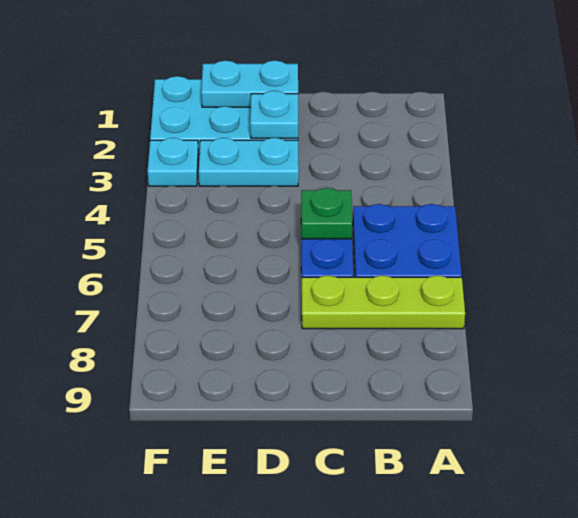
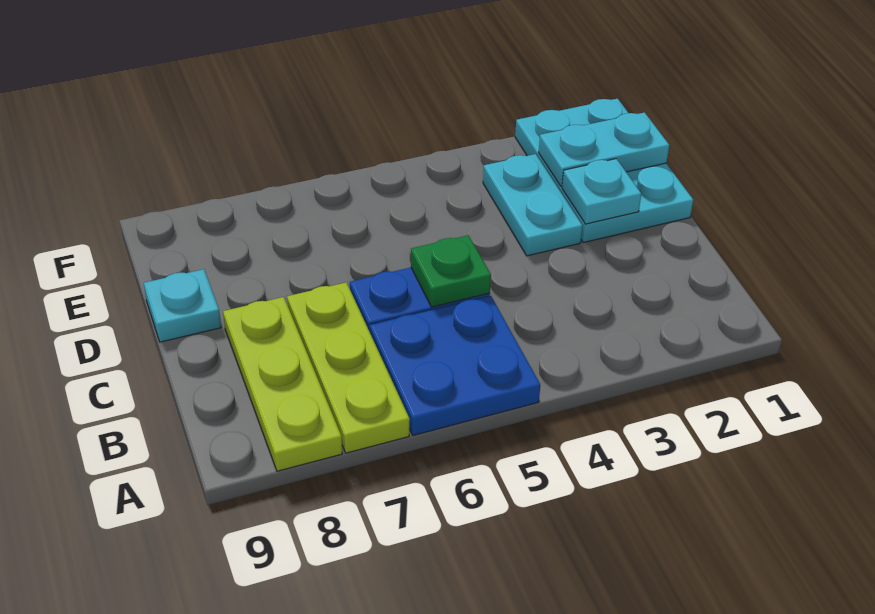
none -> lime 1x3 plate [223,297,342,471]
cyan 1x2 plate [201,60,298,107] -> cyan 1x2 plate turned to [539,112,669,187]
cyan 1x1 plate [148,138,198,186] -> cyan 1x1 plate moved to [144,269,221,342]

